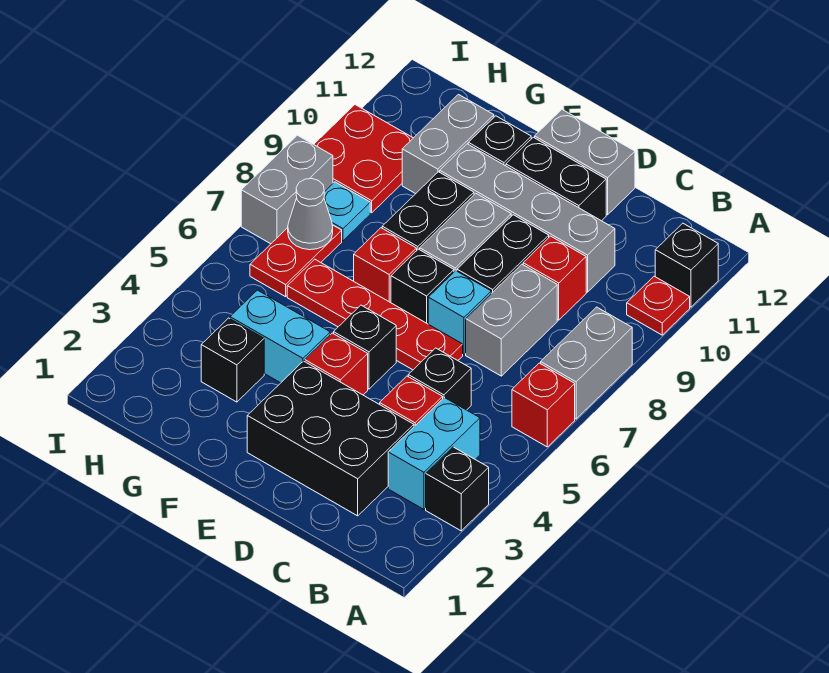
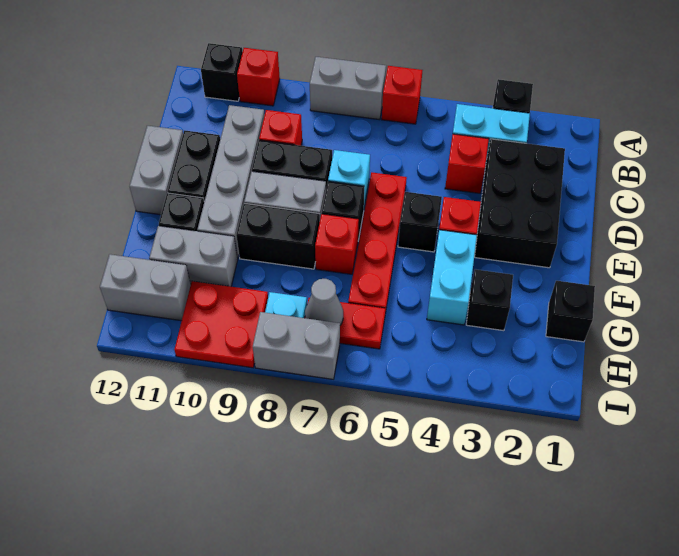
red 1x1 plate [627,276,690,335] -> red 1x1 brick [237,48,280,106]
black 1x1 brick [408,348,471,410] -> black 1x1 brick moved to [546,281,595,342]
grey 1x2 brick [466,264,557,376] -> grey 1x2 brick moved to [100,254,191,321]

